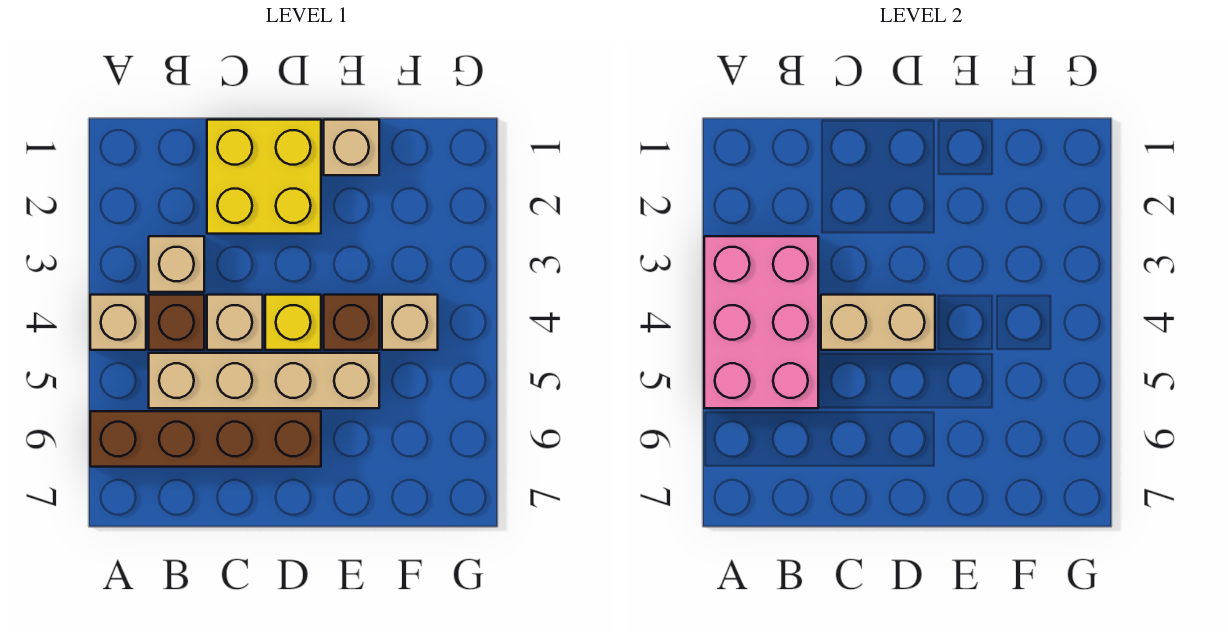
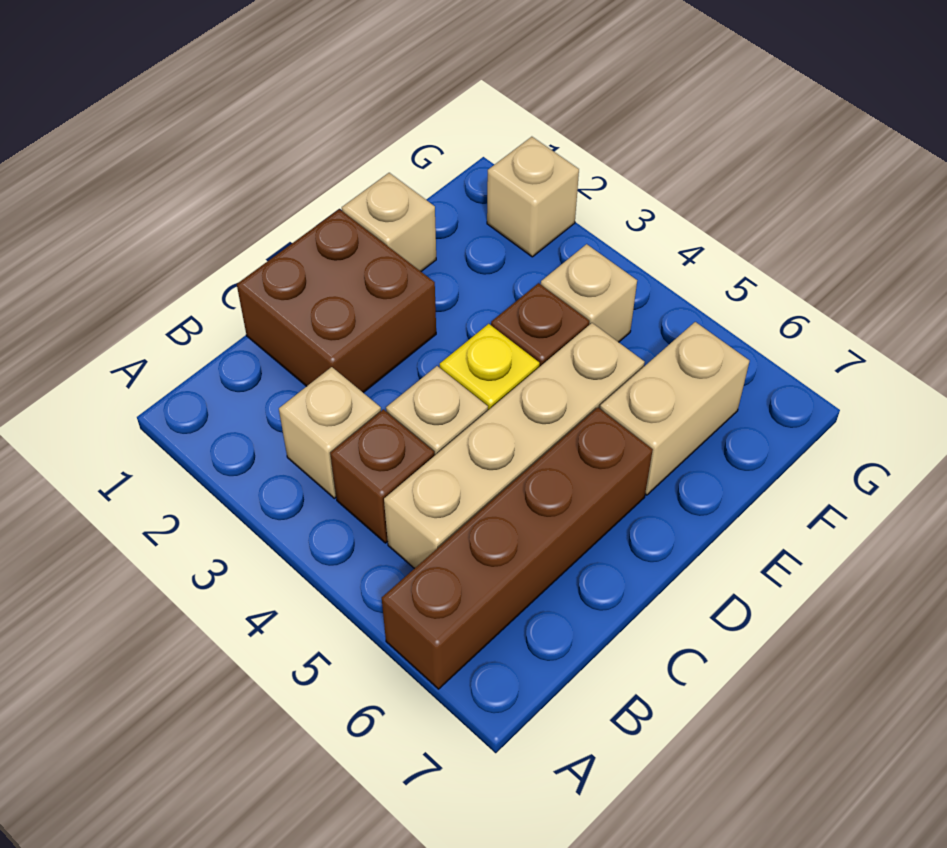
pink 2x3 brick [704,236,818,408] -> none
tan 1x1 brick [90,295,146,350] -> tan 1x1 brick moved to [487,137,579,257]
yellow 2x2 brick [207,120,321,234] -> brown 2x2 brick [237,209,436,393]
tan 1x2 brick [821,295,935,350] -> tan 1x2 brick moved to [600,322,749,495]

